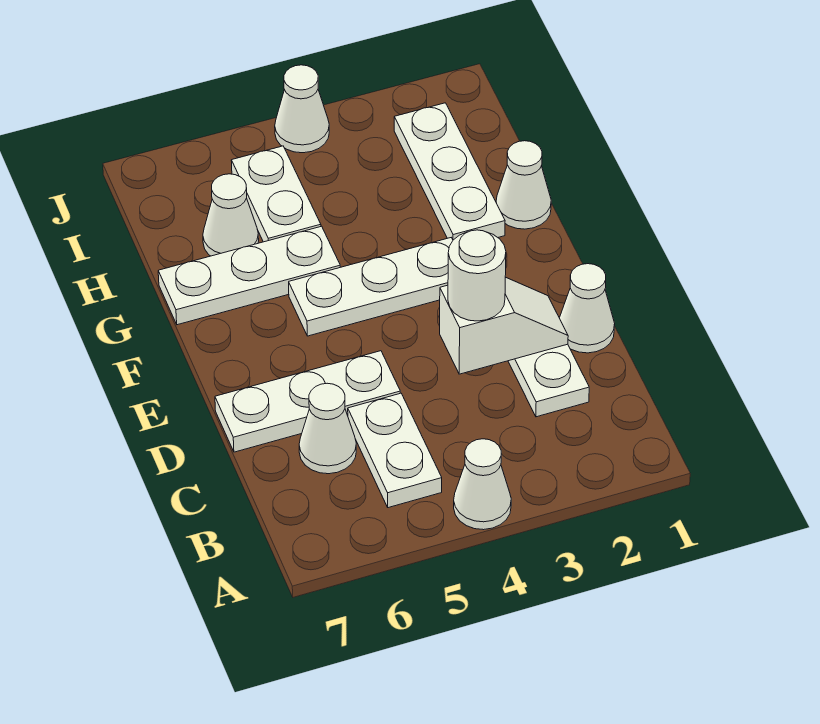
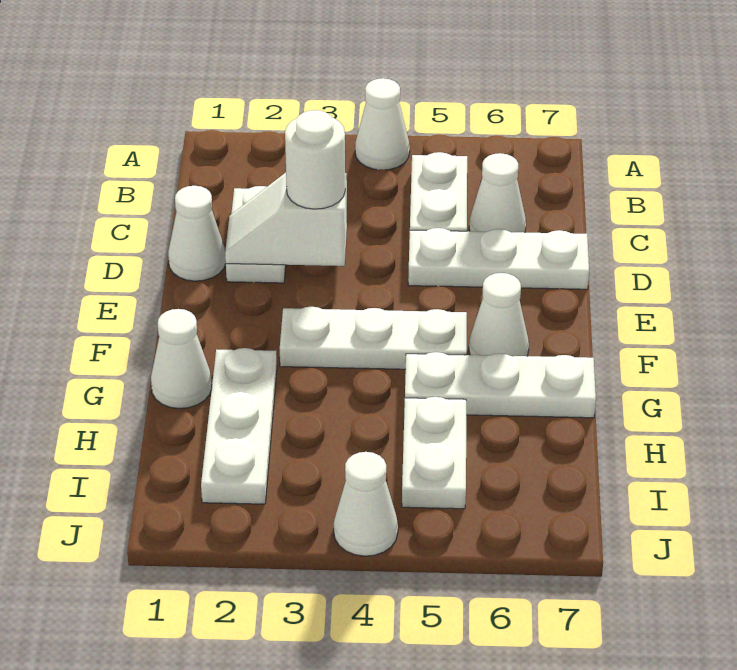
white 1x1 cone [203,174,259,256] -> white 1x1 cone moved to [469,273,529,356]

